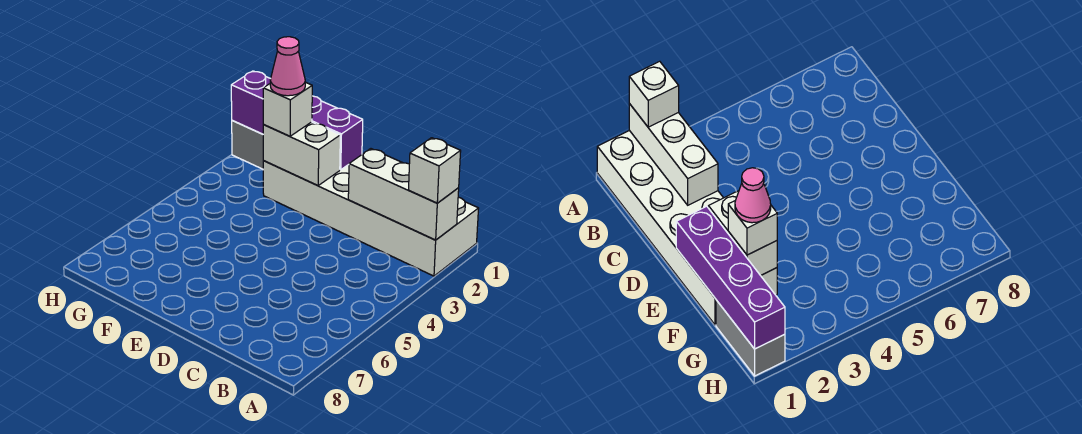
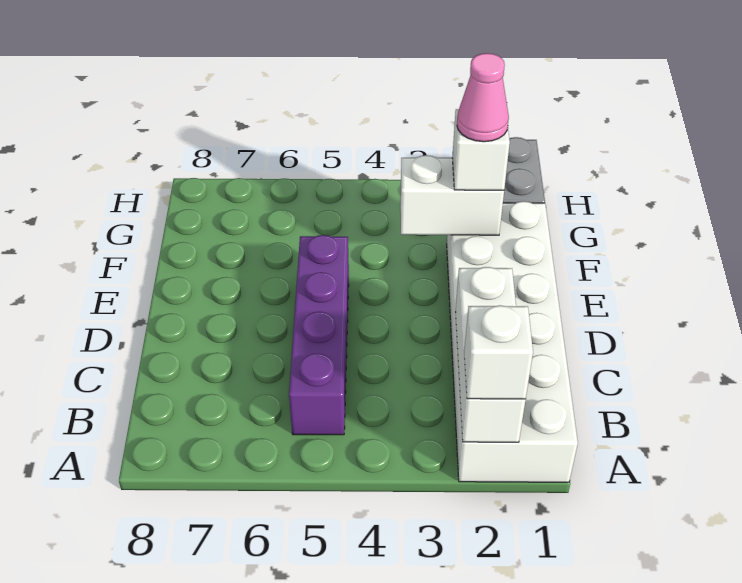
purple 1x4 brick [231,71,363,170] -> purple 1x4 brick moved to [289,235,349,435]
white 1x2 brick [263,122,340,186] -> white 1x2 brick turned to [400,155,504,235]

